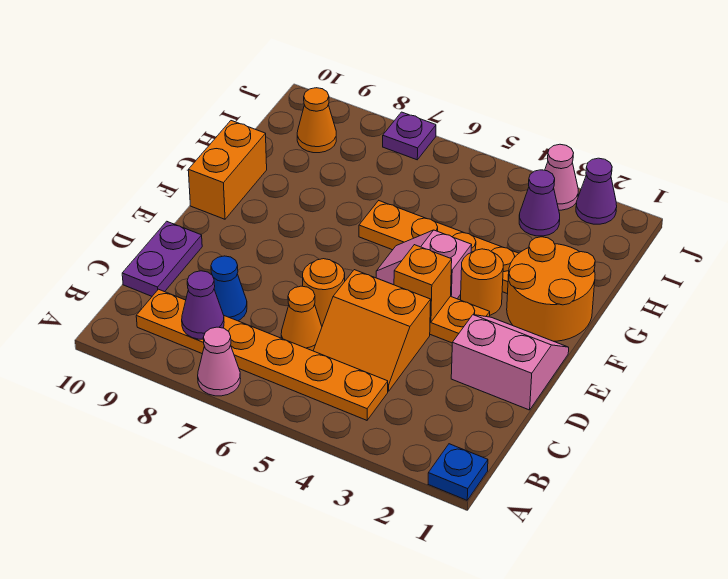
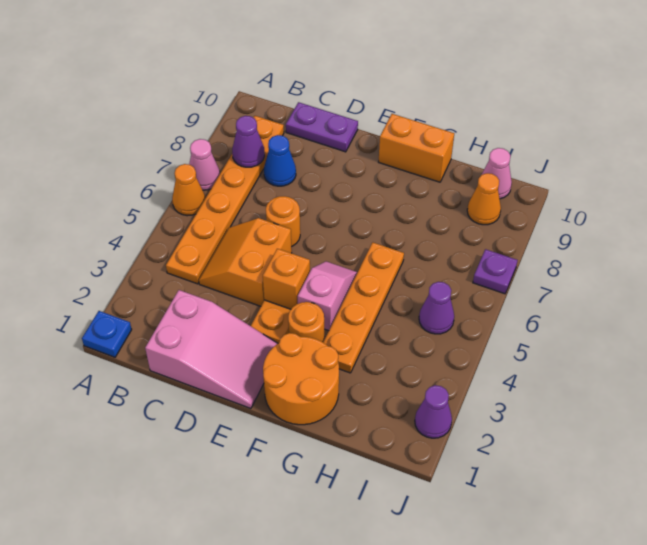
orange 1x1 cone [281,286,322,351] -> orange 1x1 cone moved to [172,164,205,216]
pink 2x2 slope [451,315,569,410] -> pink 2x3 slope [145,290,278,409]
purple 1x1 cone [519,170,560,236] -> purple 1x1 cone moved to [419,282,454,334]
pink 1x1 cone [545,144,578,210] -> pink 1x1 cone moved to [482,148,512,199]

